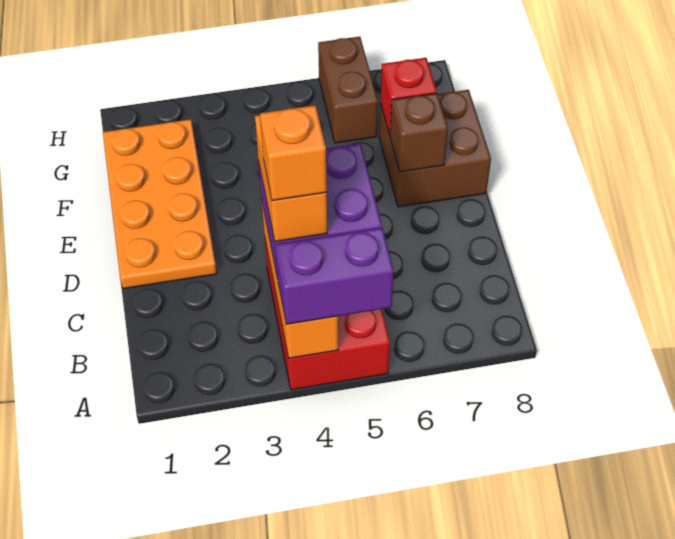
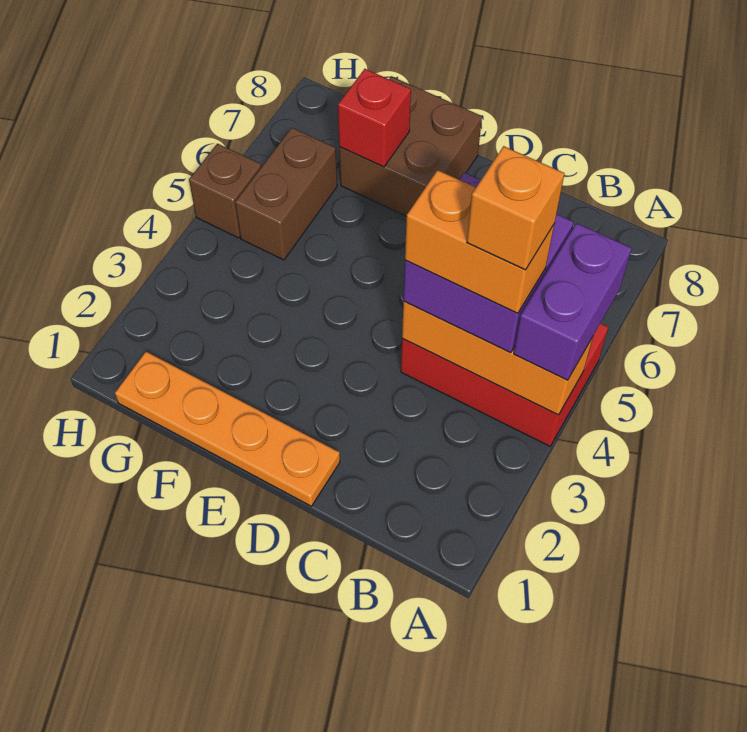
orange 2x4 plate [103,119,217,289] -> orange 1x4 plate [115,352,340,506]
brown 1x1 brick [390,93,448,172] -> brown 1x1 brick moved to [189,144,261,238]
brown 1x2 brick [318,37,378,143] -> brown 1x2 brick turned to [235,128,337,260]

